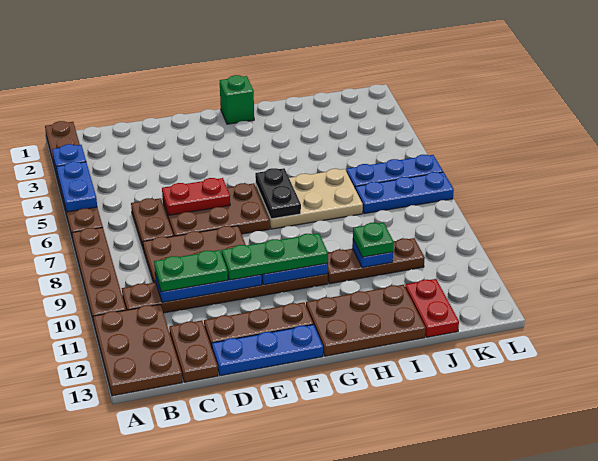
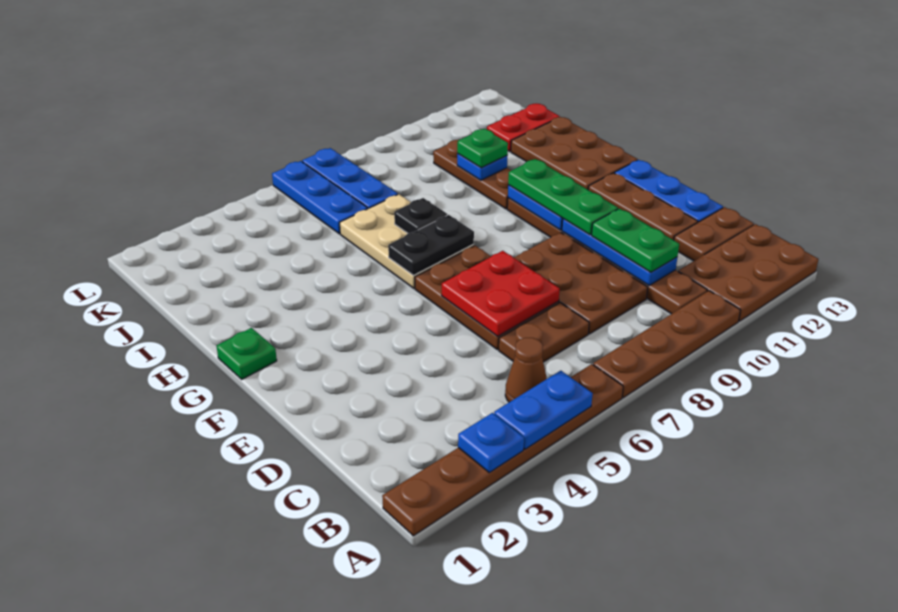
none -> brown 1x1 cone [505,338,547,402]
red 1x2 plate [162,178,230,215] -> red 2x2 plate [442,251,560,336]
green 1x1 brick [220,75,254,124] -> green 1x1 plate [217,328,277,379]
none -> black 1x1 plate [394,198,447,233]

